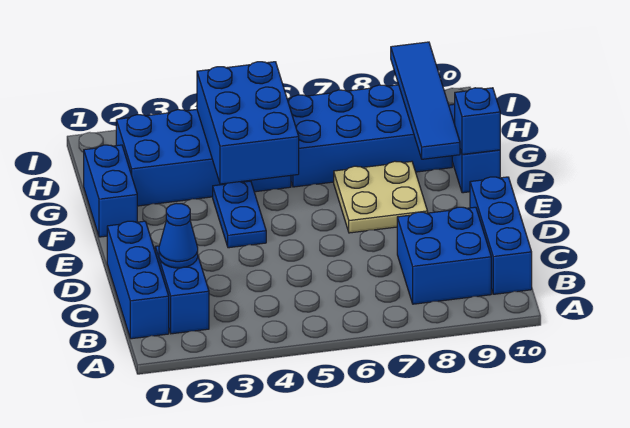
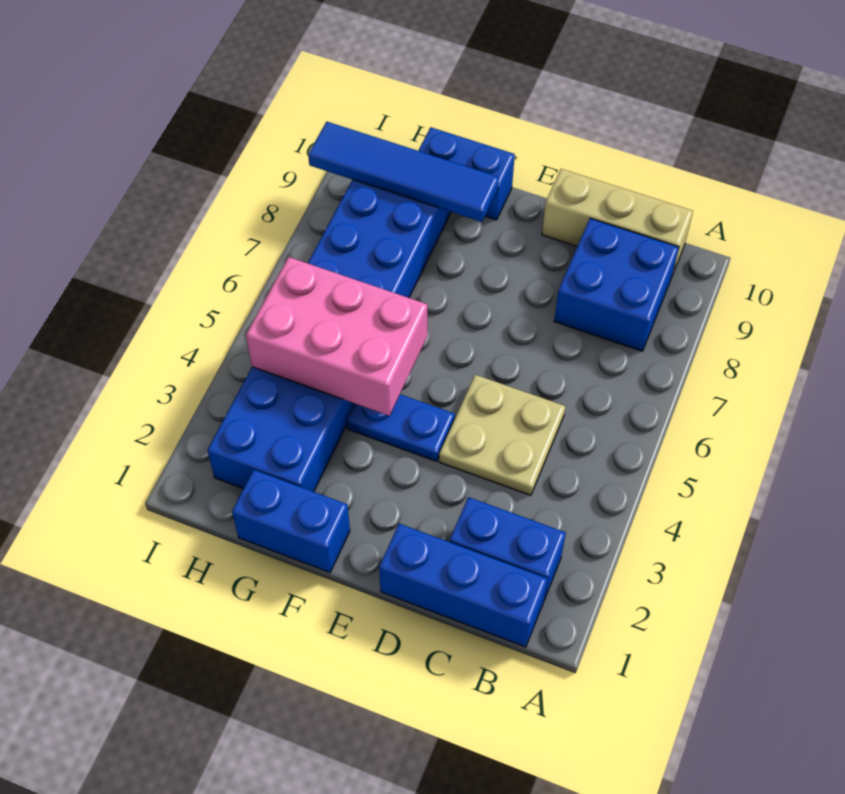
blue 1x3 brick [470,177,532,294] -> tan 1x3 brick [542,169,693,275]
blue 1x1 cone [159,203,198,268] -> none
tan 2x2 plate [334,161,428,233] -> tan 2x2 plate moved to [439,375,566,495]
blue 2x3 brick [197,62,299,184] -> pink 2x3 brick [246,257,427,416]
blue 1x1 brick [455,88,500,154] -> none

